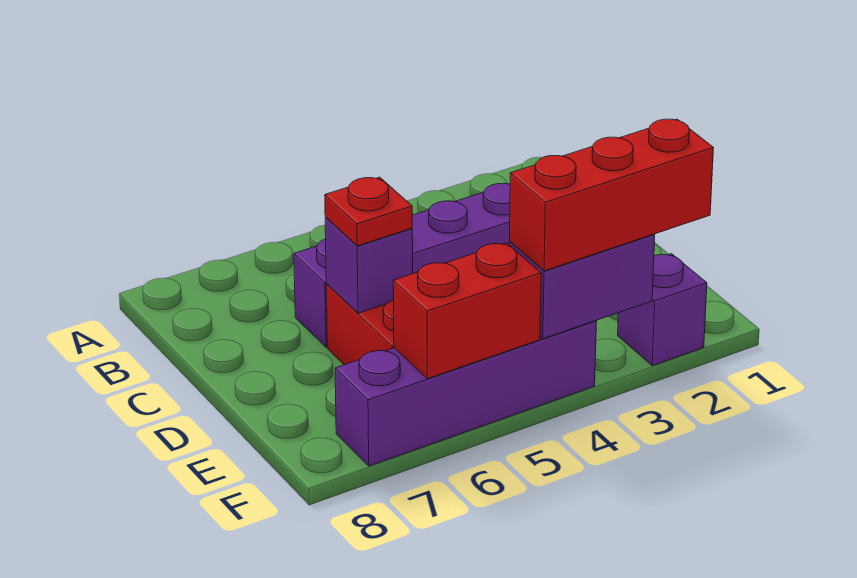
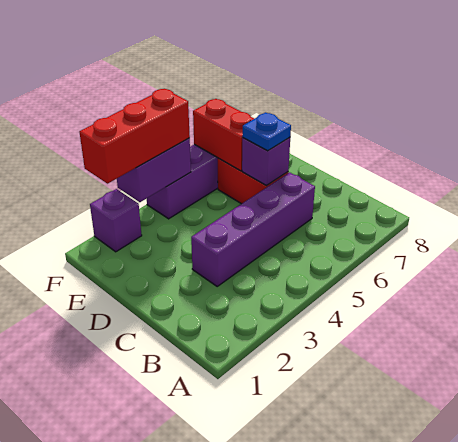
red 1x1 plate [325,177,412,246] -> blue 1x1 plate [242,112,291,151]
red 1x2 brick [393,243,541,379] -> red 1x2 brick turned to [193,99,254,171]

